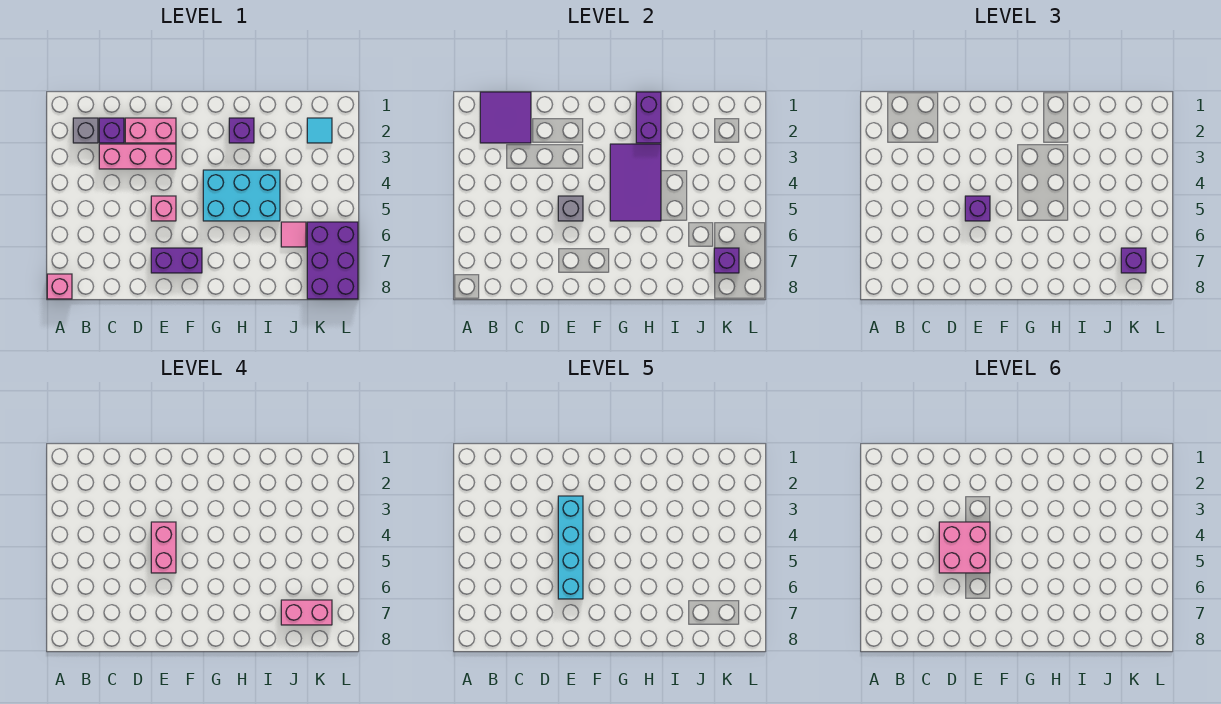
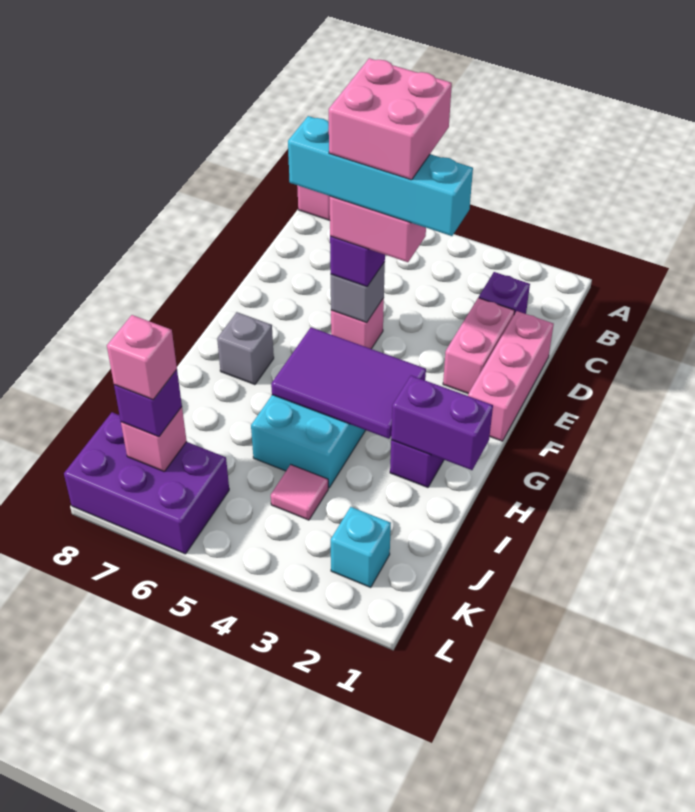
purple 2x2 tile [480,92,531,143] -> none
grey 1x1 brick [73,118,98,143] -> grey 1x1 brick moved to [217,312,274,385]
pink 1x3 brick [99,144,176,169] -> pink 1x3 brick moved to [468,311,554,441]
purple 1x2 brick [151,248,202,273] -> none
pink 1x1 tile [281,222,306,247] -> pink 1x1 tile moved to [271,465,328,520]
pink 1x2 brick [281,600,332,625] -> pink 1x1 brick [107,315,177,399]
cyan 1x1 tile [307,118,332,143] -> cyan 1x1 brick [331,507,391,587]
purple 1x1 brick [714,248,739,273] -> pink 1x1 brick [121,407,187,471]

